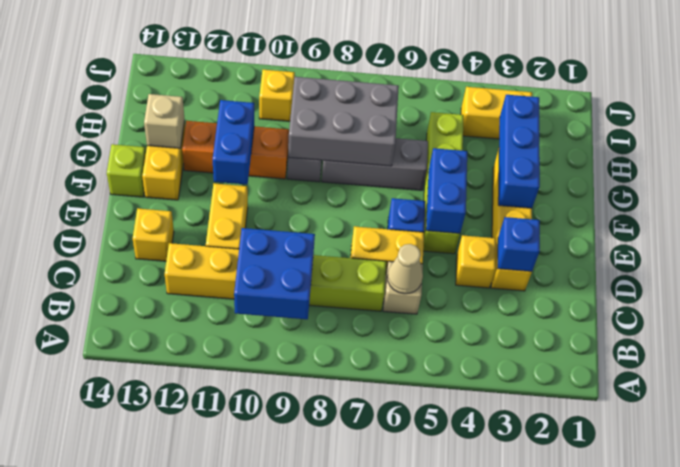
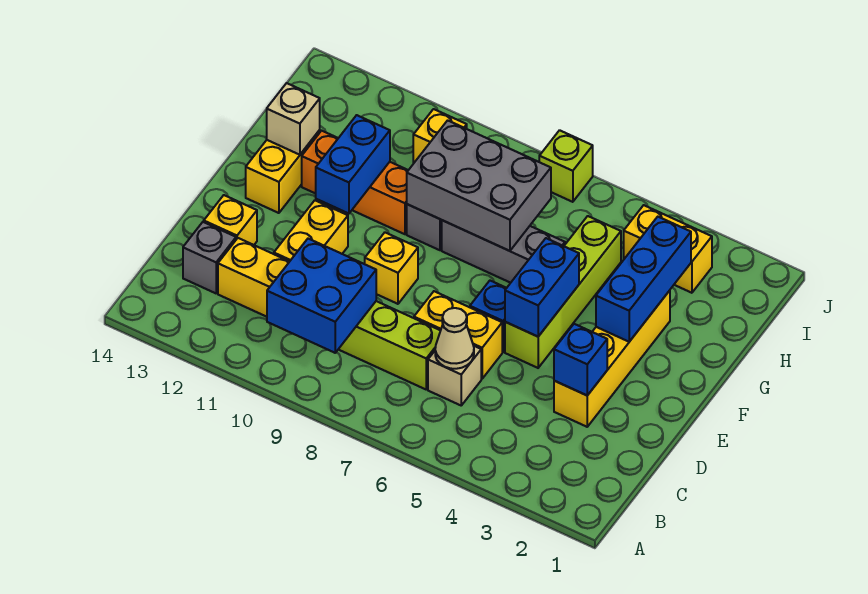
none -> grey 1x1 brick [183,222,236,293]
yellow 1x1 brick [456,235,496,288] -> yellow 1x1 brick moved to [365,233,418,304]
lime 1x1 brick [107,144,146,197] -> lime 1x1 brick moved to [539,130,593,202]

